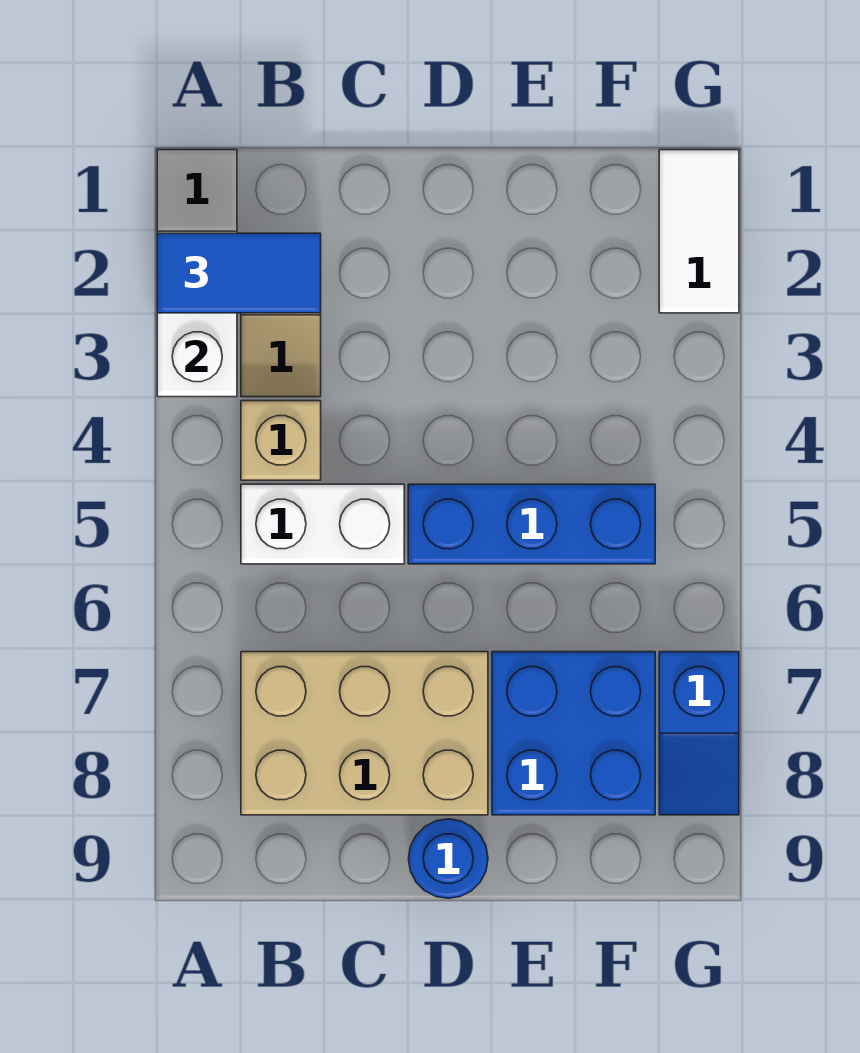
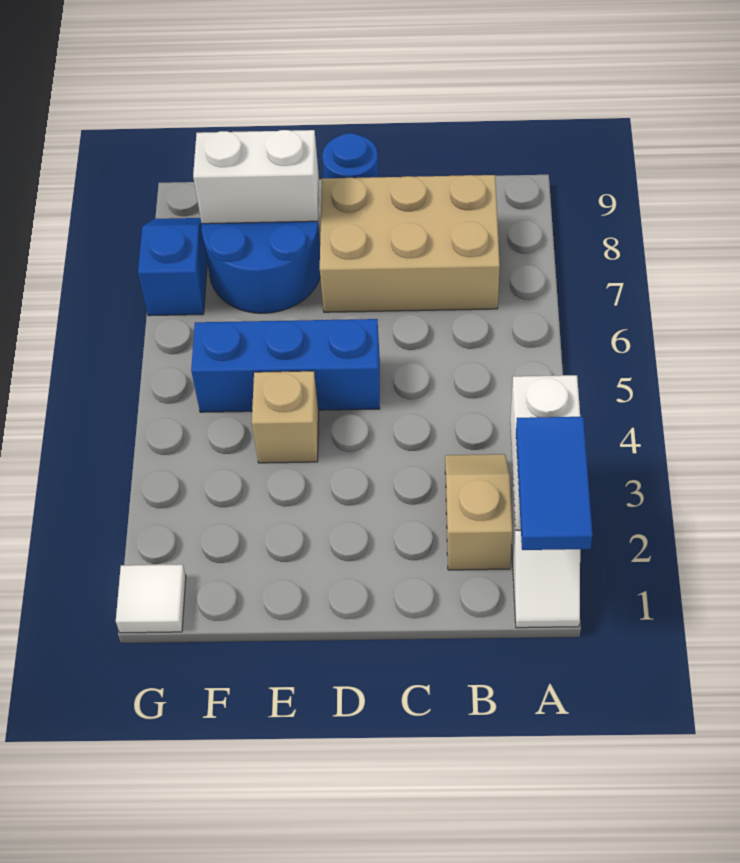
blue 1x2 tile [157,233,321,313] -> blue 1x2 tile turned to [516,417,592,550]
tan 1x1 brick [241,401,321,480] -> tan 1x1 brick moved to [252,371,319,463]
white 1x2 brick [241,484,404,564] -> white 1x2 brick moved to [193,130,319,224]
blue 2x2 brick [492,652,655,815] -> blue 2x2 round brick [202,221,320,313]
white 1x2 tile [659,150,739,313] -> white 1x1 tile [116,564,186,633]

